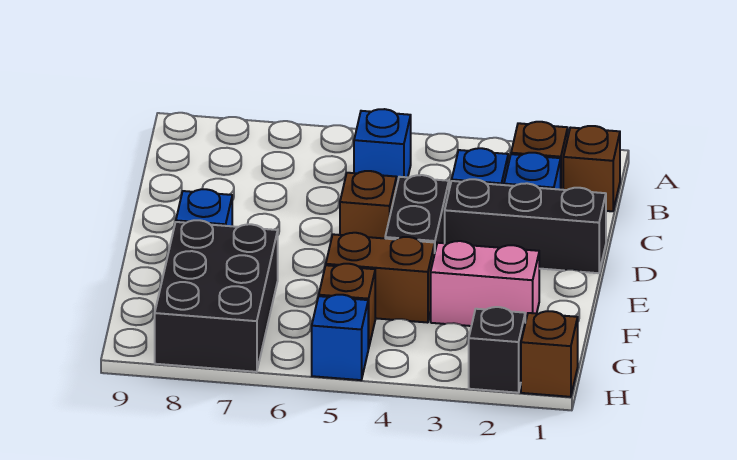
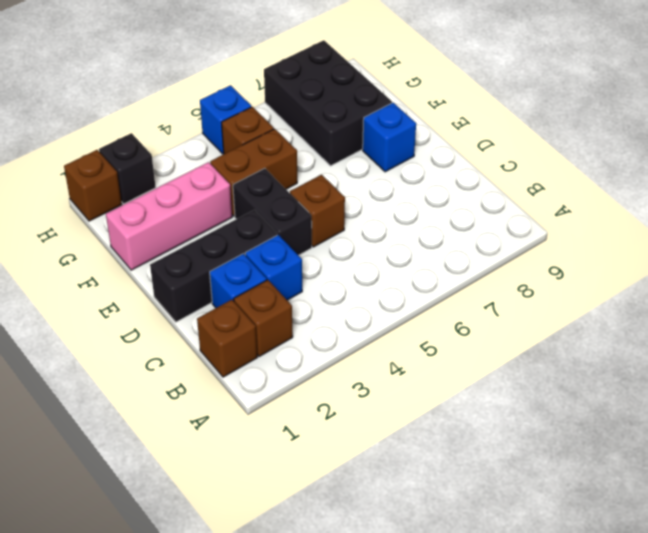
blue 1x1 brick [354,109,411,183] -> none
pink 1x2 brick [431,241,539,326] -> pink 1x3 brick [106,162,232,270]

